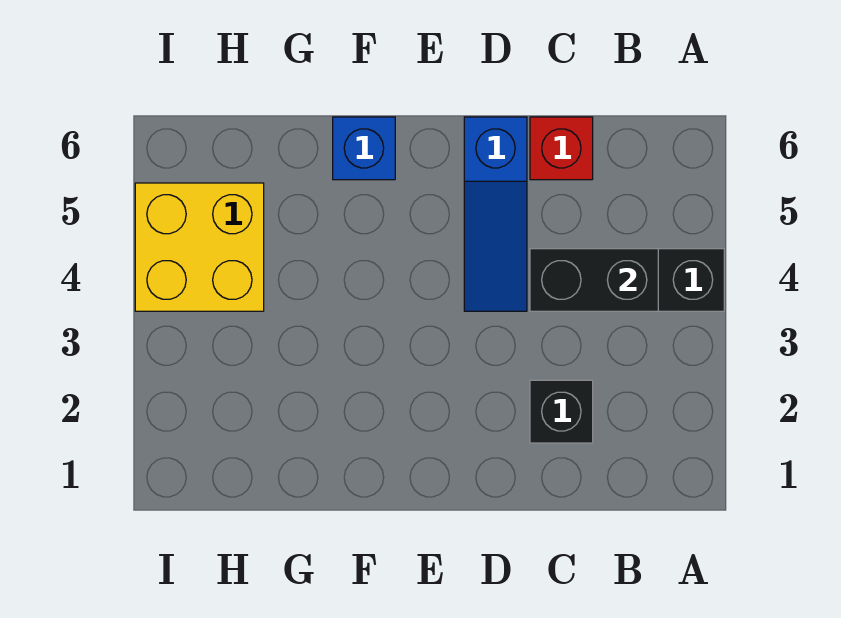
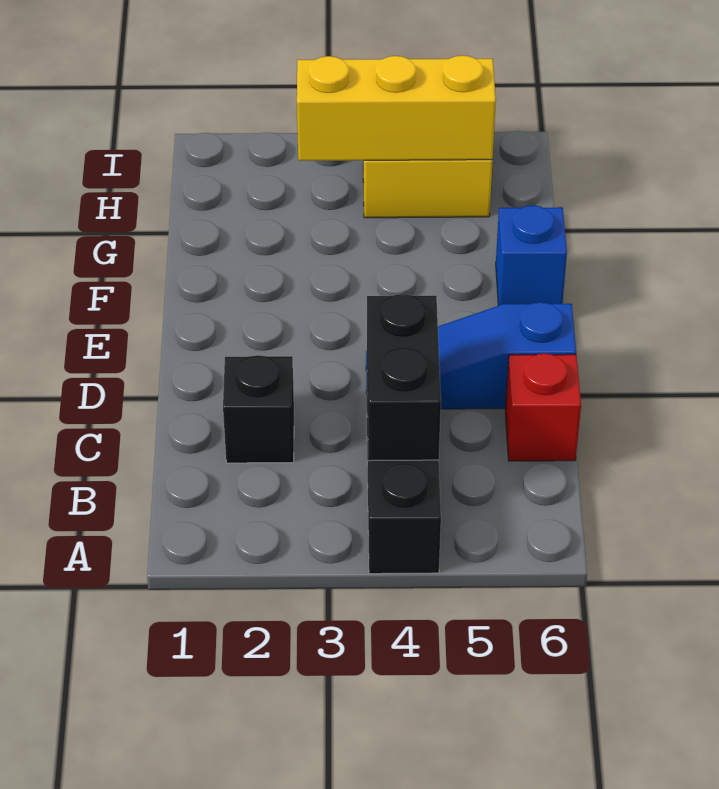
none -> yellow 1x3 brick [297,55,496,161]

